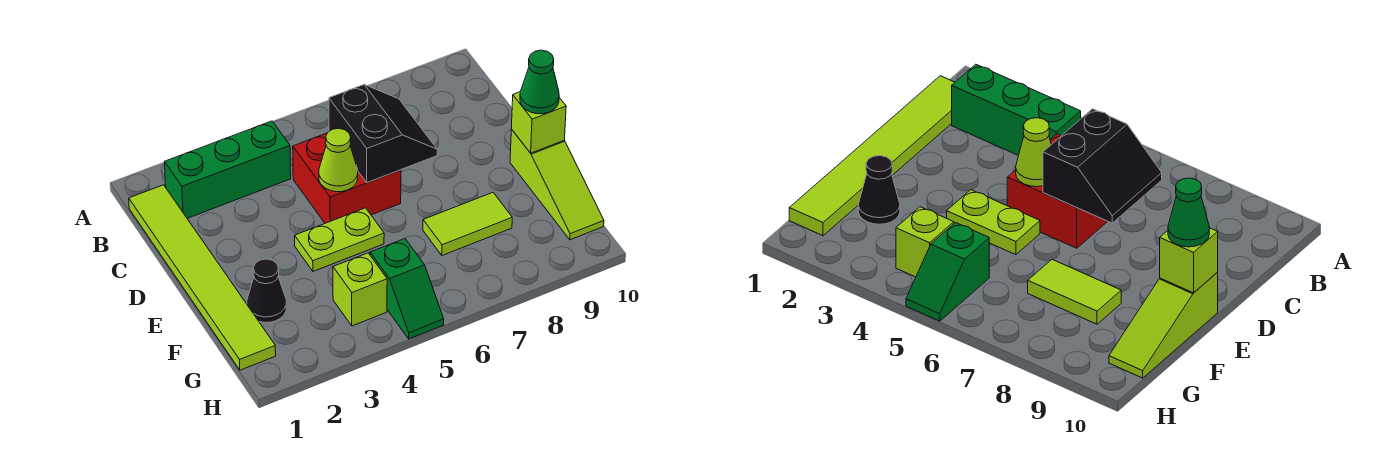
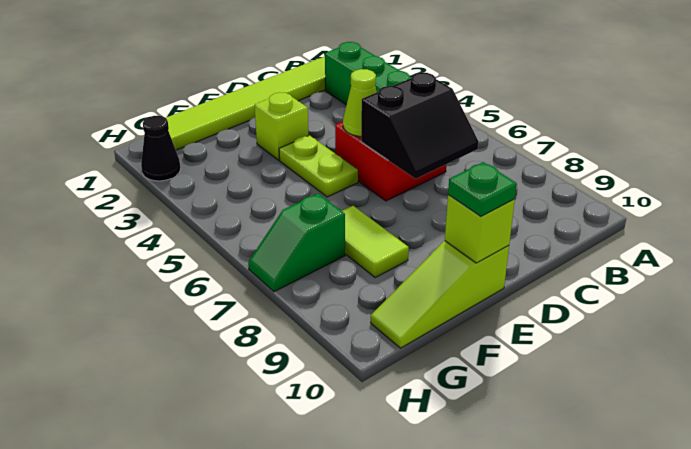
green 1x1 cone [520,50,559,114] -> green 1x1 plate [448,162,517,216]
black 1x1 cone [247,259,286,322] -> black 1x1 cone moved to [141,116,181,181]
lime 1x1 brick [333,253,387,326] -> lime 1x1 brick moved to [255,92,308,160]
green 1x2 slope [370,239,444,339] -> green 1x2 slope moved to [248,194,345,292]

